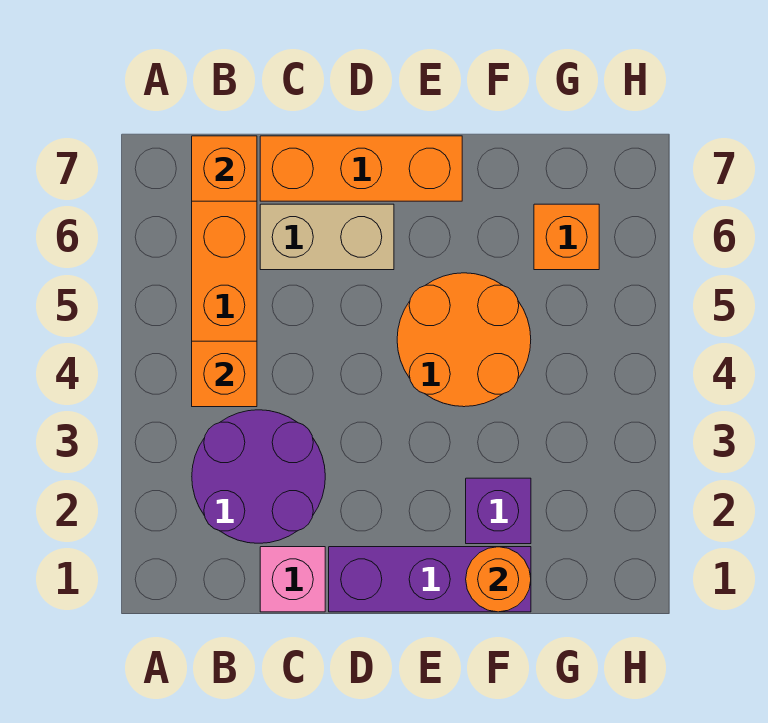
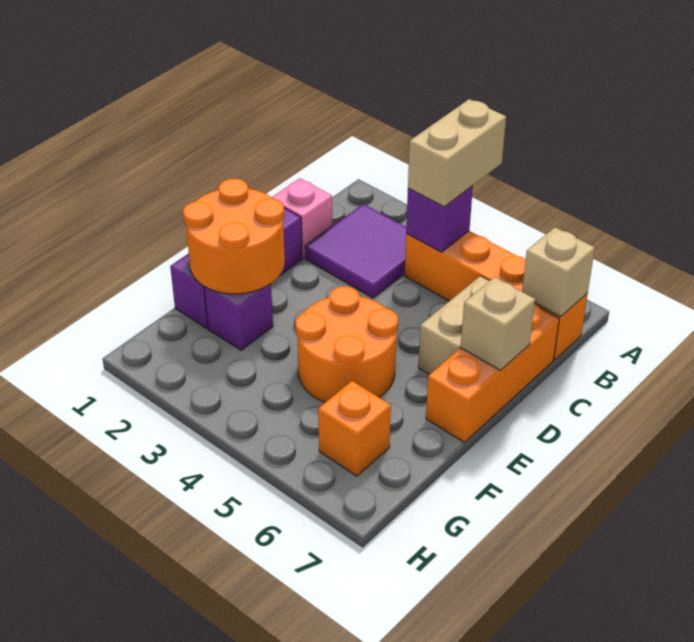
none -> tan 1x2 brick [408,99,506,207]
purple 2x2 round brick [192,410,325,543] -> purple 2x2 tile [305,204,406,298]
orange 1x1 brick [192,341,257,407] -> purple 1x1 brick [406,186,473,252]
orange 1x1 brick [192,136,257,201] -> tan 1x1 brick [522,227,595,317]
none -> tan 1x1 brick [461,277,535,370]
orange 1x1 round brick [466,547,531,612] -> orange 2x2 round brick [183,179,285,294]

